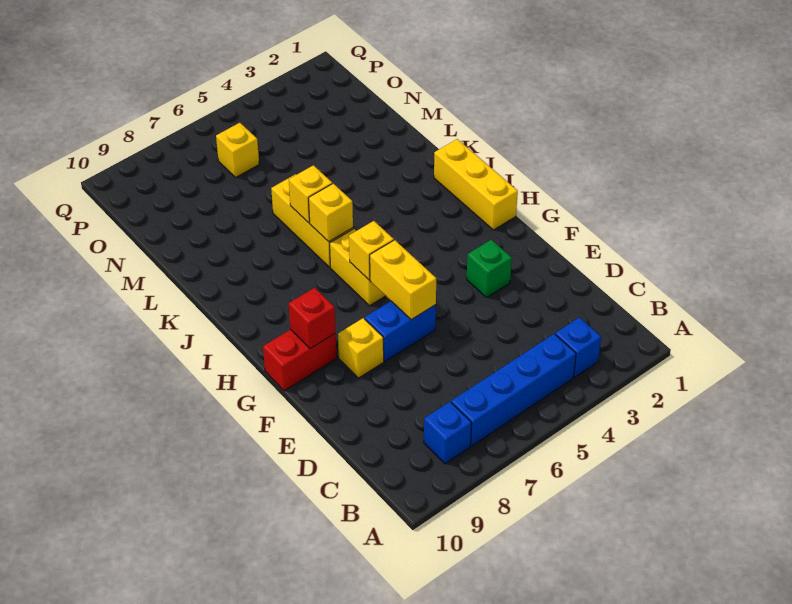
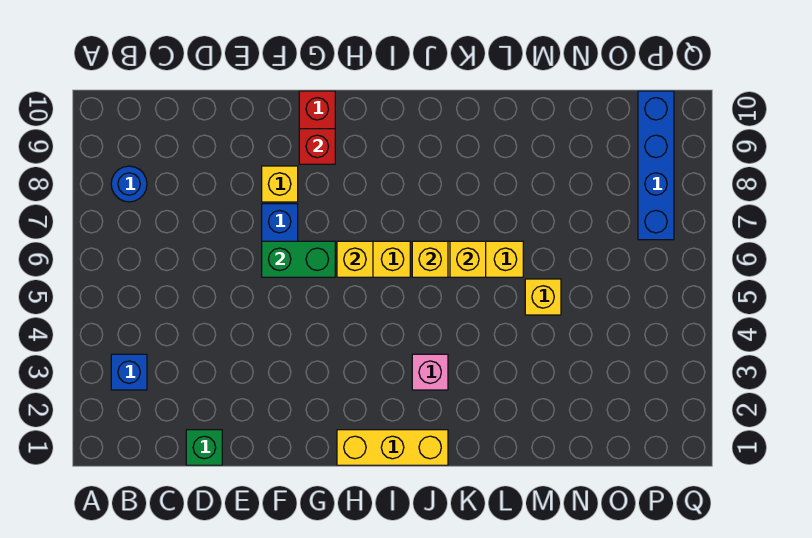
blue 1x4 brick [451,334,576,446] -> blue 1x4 brick moved to [638,91,674,240]
blue 1x1 brick [424,402,472,464] -> blue 1x1 round brick [111,166,147,202]
green 1x1 brick [467,240,512,297] -> green 1x1 brick moved to [186,430,222,465]
yellow 1x2 brick [370,240,436,320] -> green 1x2 brick [262,241,335,277]
none -> pink 1x1 brick [412,354,448,390]
yellow 1x1 brick [216,123,259,177] -> yellow 1x1 brick moved to [525,279,561,315]

